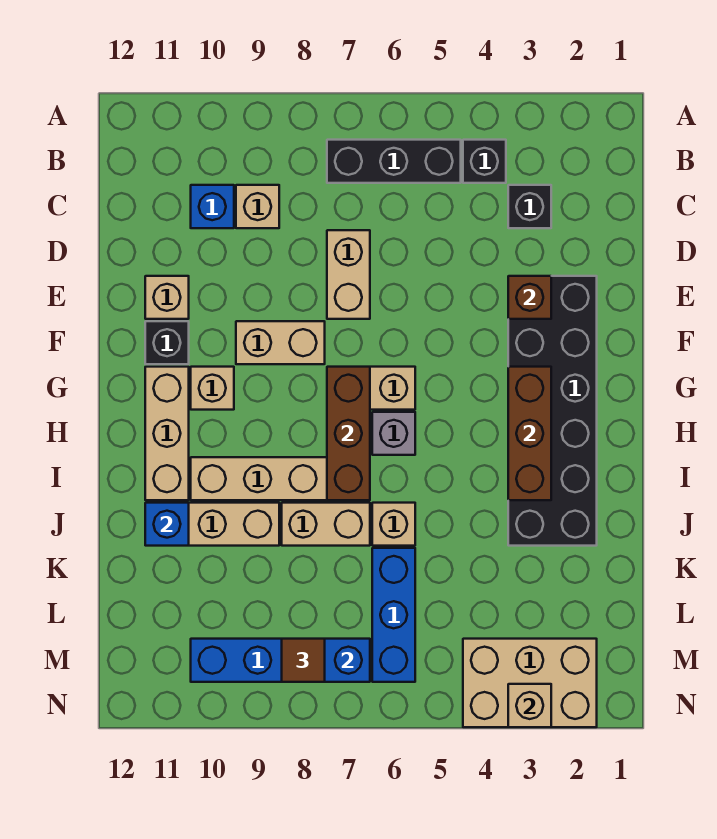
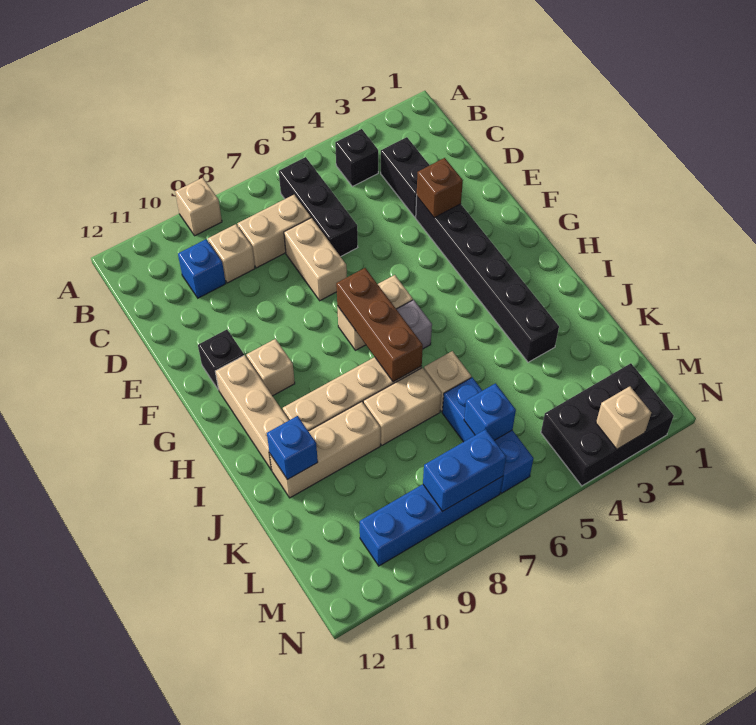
black 1x3 brick [327,140,461,183] -> black 1x3 brick turned to [279,157,358,257]
black 1x1 brick [508,185,551,228] -> black 1x2 brick [381,137,430,217]
black 2x6 brick [508,276,597,546] -> black 1x6 brick [416,197,559,362]
tan 1x1 brick [145,276,189,319] -> tan 1x1 brick moved to [175,178,222,236]
tan 1x2 brick [236,321,325,364] -> tan 1x2 brick moved to [237,195,311,268]
brown 1x3 brick [508,367,551,500] -> none
none -> blue 1x1 brick [464,383,516,440]
tan 2x3 brick [463,639,597,727] -> black 2x3 brick [541,363,674,486]
brown 1x1 tile [282,639,325,682] -> none

